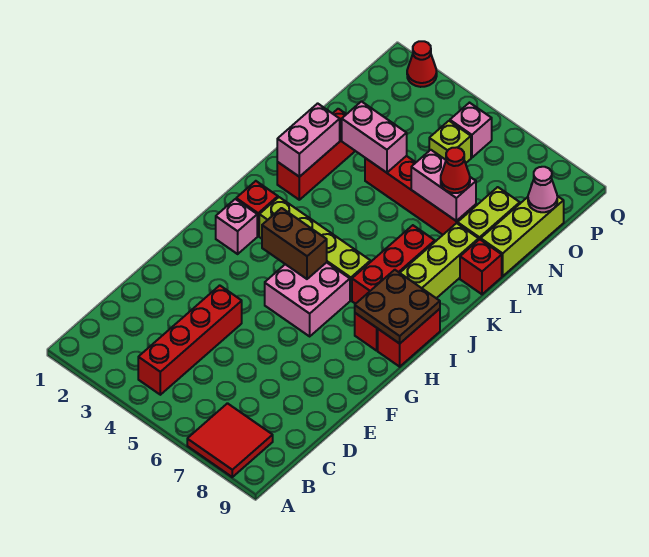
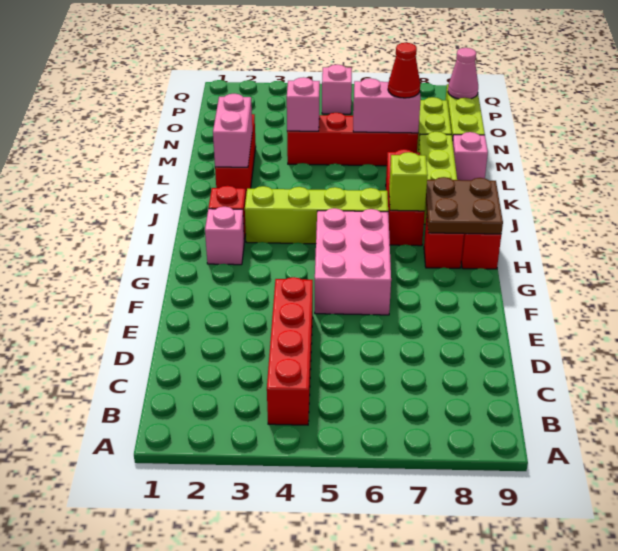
red 2x2 tile [187,403,273,477] -> none
pink 2x2 brick [265,262,350,336] -> pink 2x3 brick [315,208,391,315]
brown 1x2 brick [262,208,327,279] -> none
red 1x1 brick [460,239,502,294] -> pink 1x1 brick [452,132,488,180]
pink 1x2 brick [342,102,407,173] -> pink 1x1 brick [287,77,320,131]
lime 1x1 brick [429,121,471,163] -> lime 1x1 brick moved to [389,152,428,211]
red 1x1 cone [407,41,437,87] -> none

